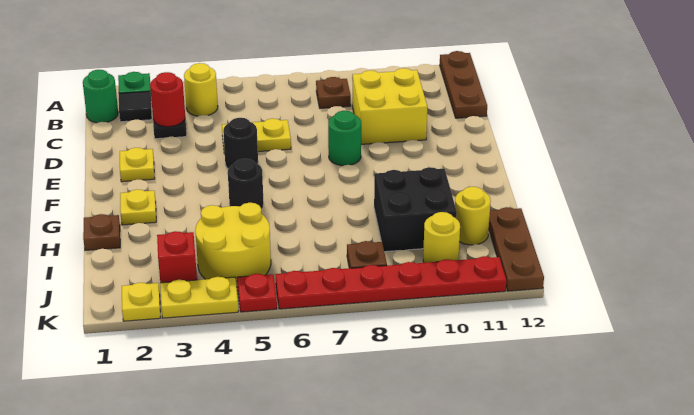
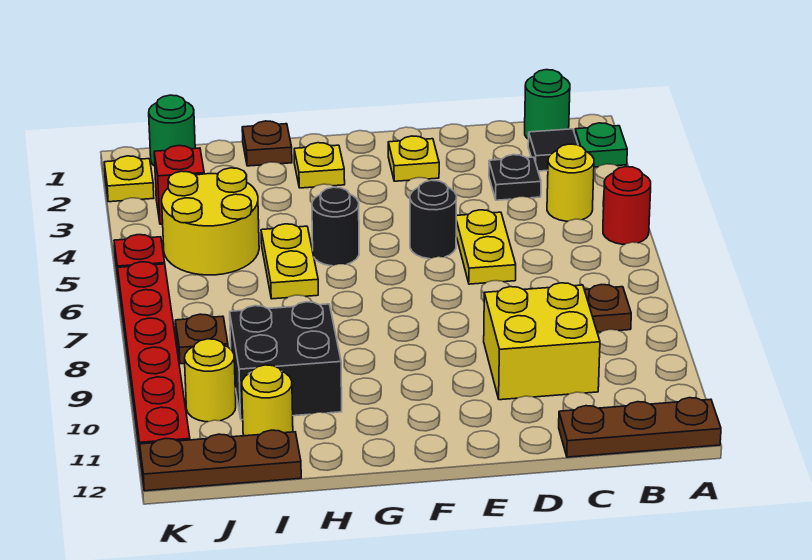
red 1x1 round brick [150,72,185,127] -> red 1x1 round brick moved to [603,167,651,244]
green 1x1 round brick [328,111,361,166] -> green 1x1 round brick moved to [149,95,195,166]
yellow 1x2 plate [160,277,238,318] -> yellow 1x2 plate moved to [261,224,318,299]

